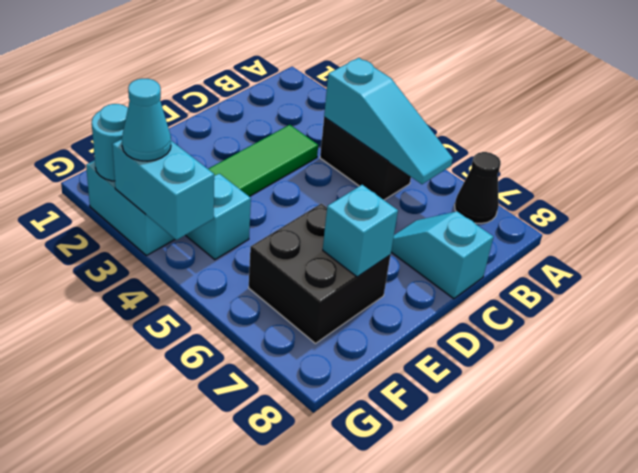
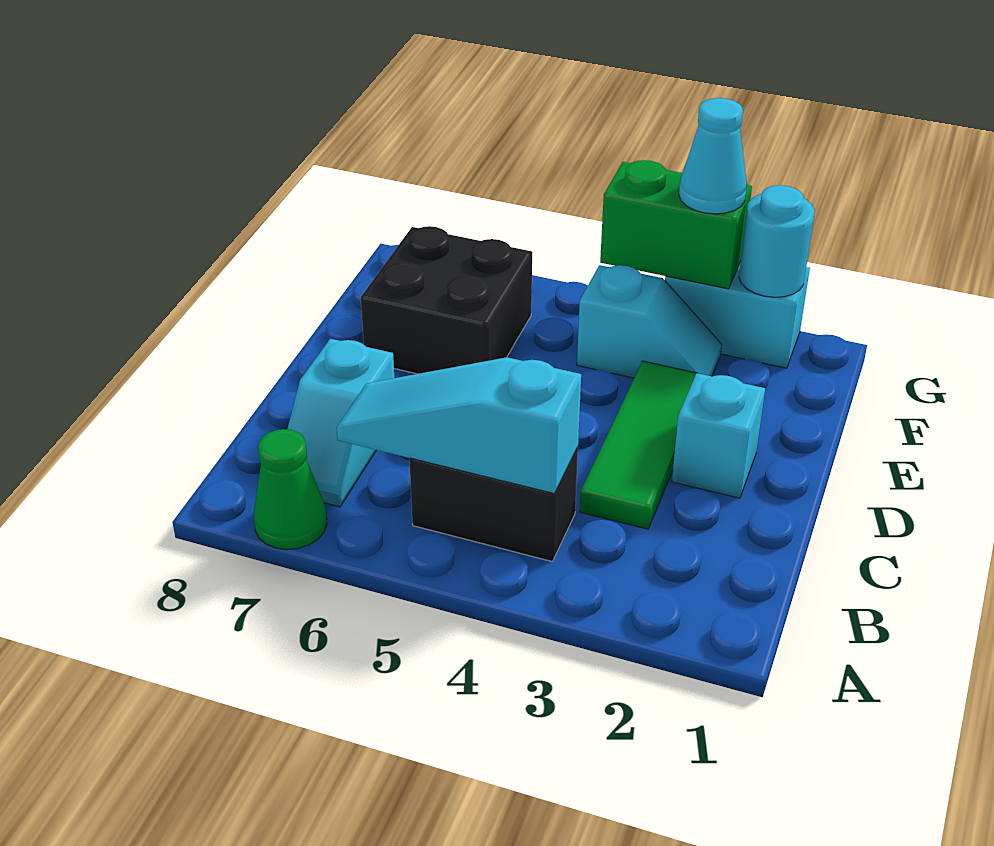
black 1x1 cone [455,152,501,223] -> green 1x1 cone [254,429,327,550]
cyan 1x2 slope [391,212,493,299] -> cyan 1x2 slope turned to [287,339,394,507]
cyan 1x1 brick [323,185,398,277] -> cyan 1x1 brick moved to [672,373,765,498]
cyan 1x2 brick [112,139,214,240] -> green 1x2 brick [600,160,752,289]

